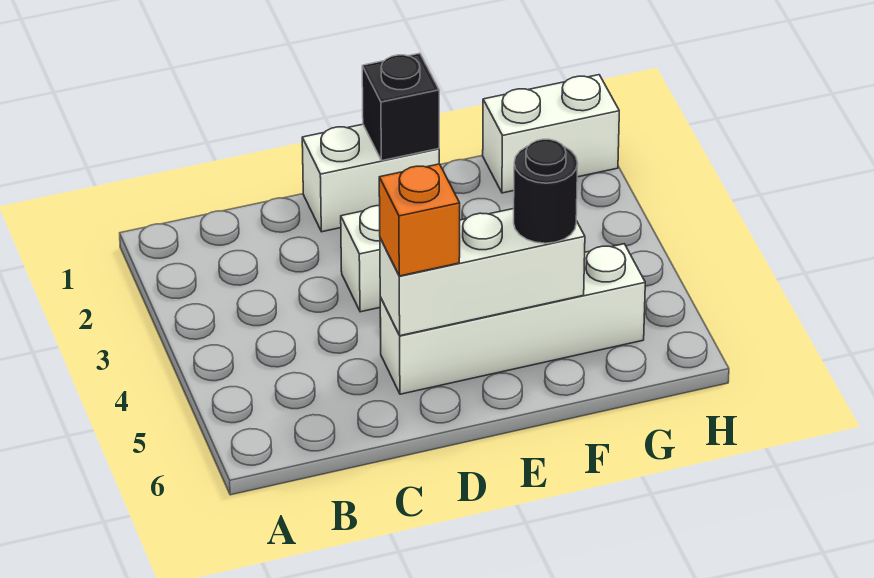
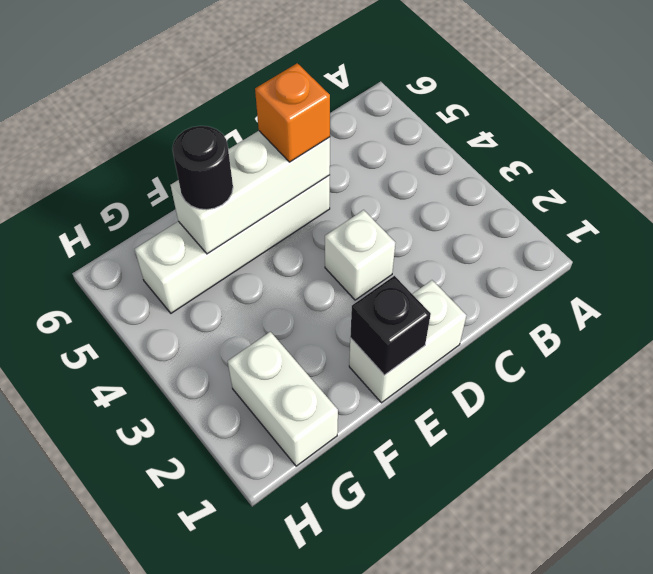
white 1x2 brick [483,75,619,193] -> white 1x2 brick turned to [228,332,338,466]

